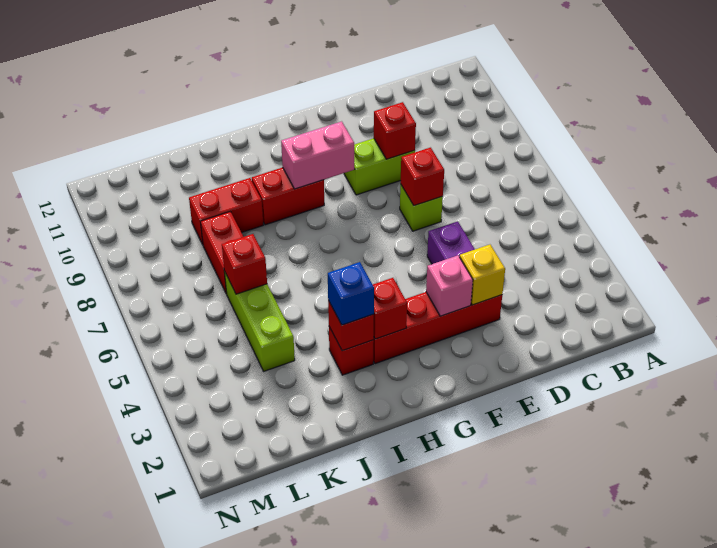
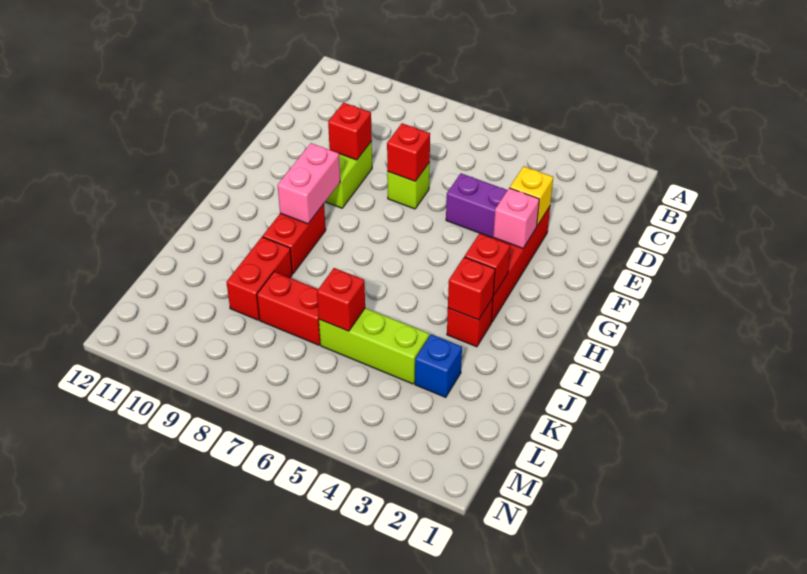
blue 1x1 brick [328,262,374,325] -> blue 1x1 brick moved to [415,334,462,397]

